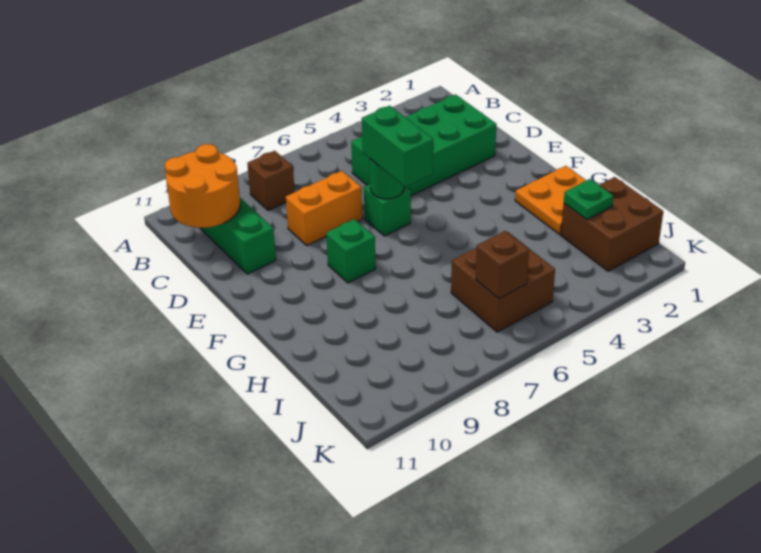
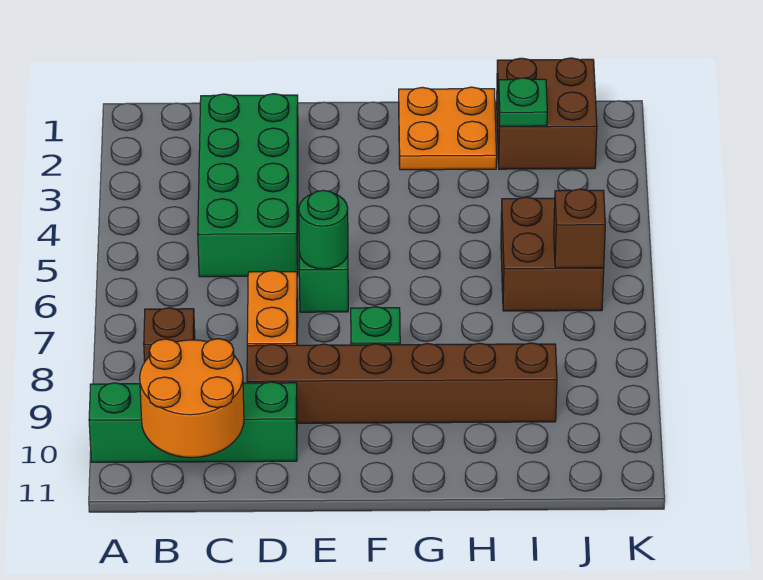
none -> brown 1x6 brick [247,343,557,423]
green 1x2 brick [362,106,433,187] -> none

